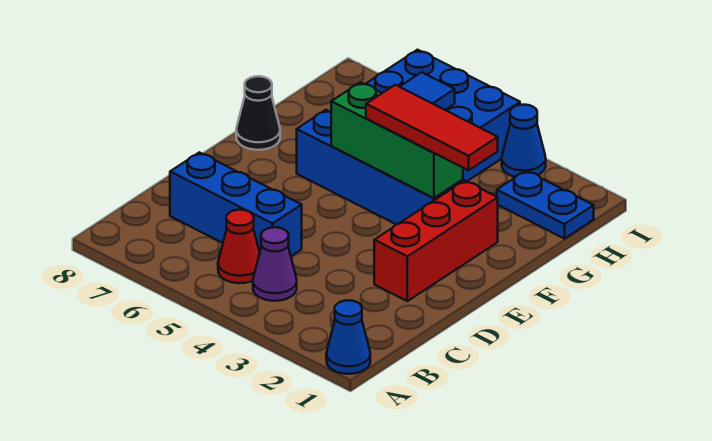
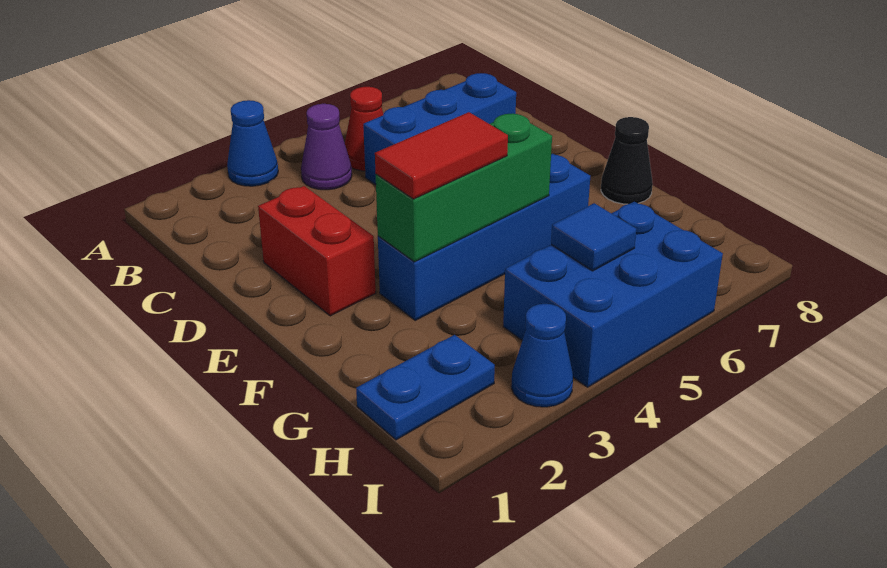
blue 1x1 cone [326,300,370,374] -> blue 1x1 cone moved to [227,100,278,186]
red 1x3 brick [374,181,498,301] -> red 1x2 brick [258,186,376,316]
red 1x3 tile [366,85,498,170] -> red 1x2 tile [375,112,508,199]

